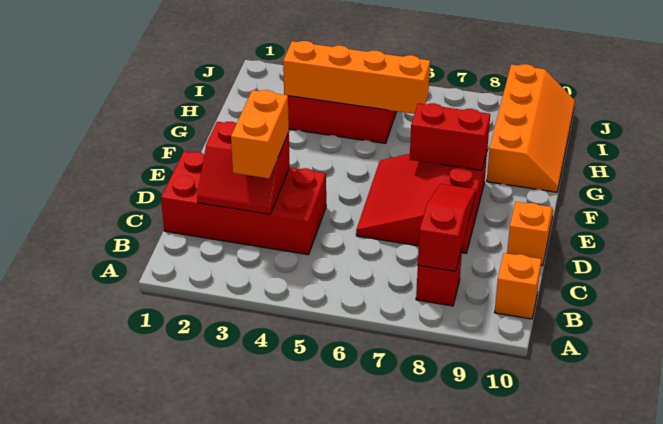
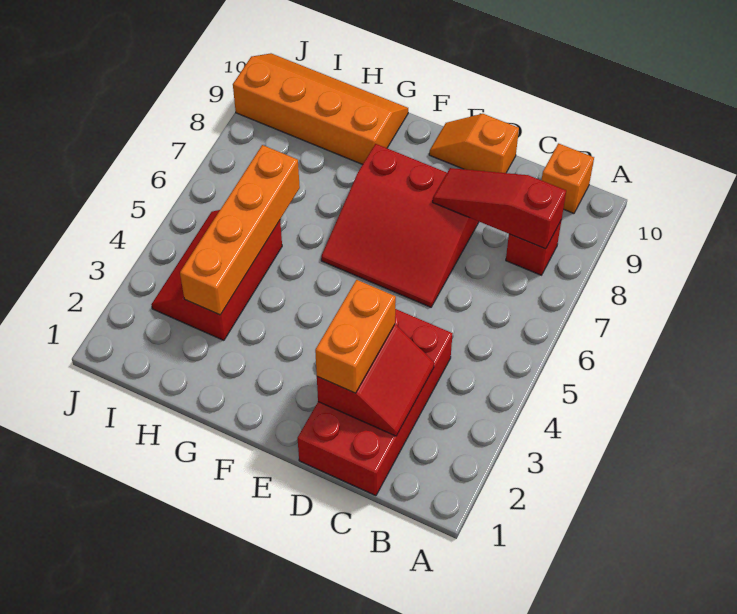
orange 1x2 brick [231,90,289,178] -> orange 1x2 brick turned to [315,280,396,393]
red 1x2 brick [410,103,490,171] -> none

